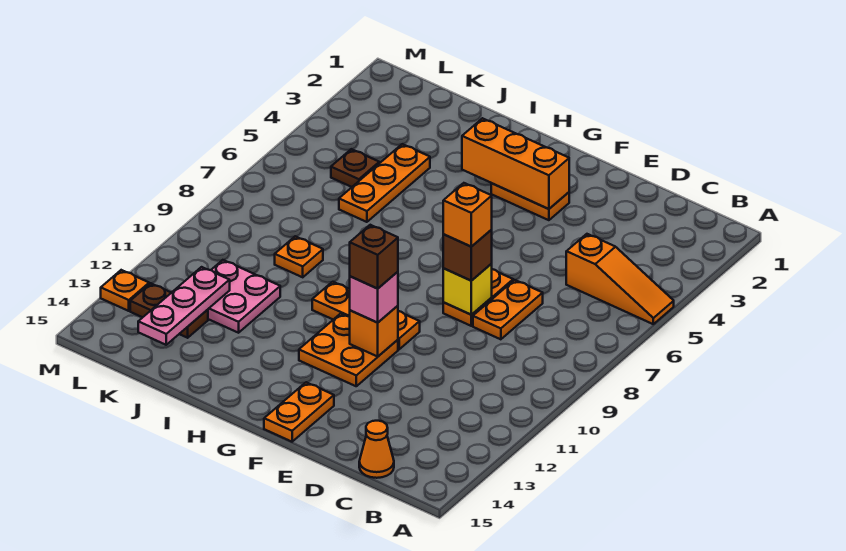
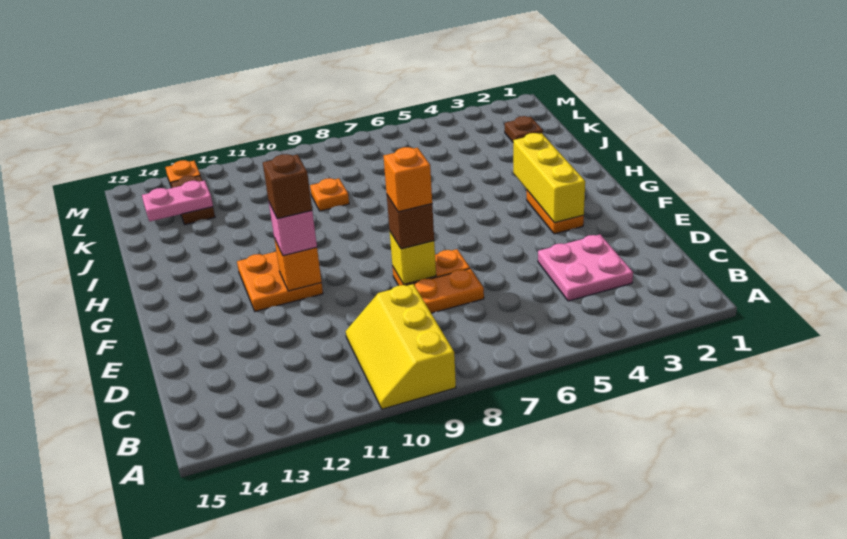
orange 1x3 slope [566,234,674,324] -> none
none -> yellow 2x3 slope [346,284,456,409]
orange 1x1 cone [359,421,394,478] -> none
orange 1x3 brick [462,118,569,209] -> yellow 1x3 brick [513,133,585,223]
orange 1x3 plate [312,282,420,349] -> none
orange 1x2 plate [264,382,334,442] -> none
orange 1x3 plate [339,144,430,222] -> none
pink 2x2 plate [208,260,280,333] -> pink 2x2 plate moved to [538,235,633,301]
brown 1x1 plate [331,149,379,187] -> brown 1x1 plate moved to [505,116,543,142]
pink 1x3 plate [138,267,230,345] -> pink 1x2 plate [142,181,213,221]

